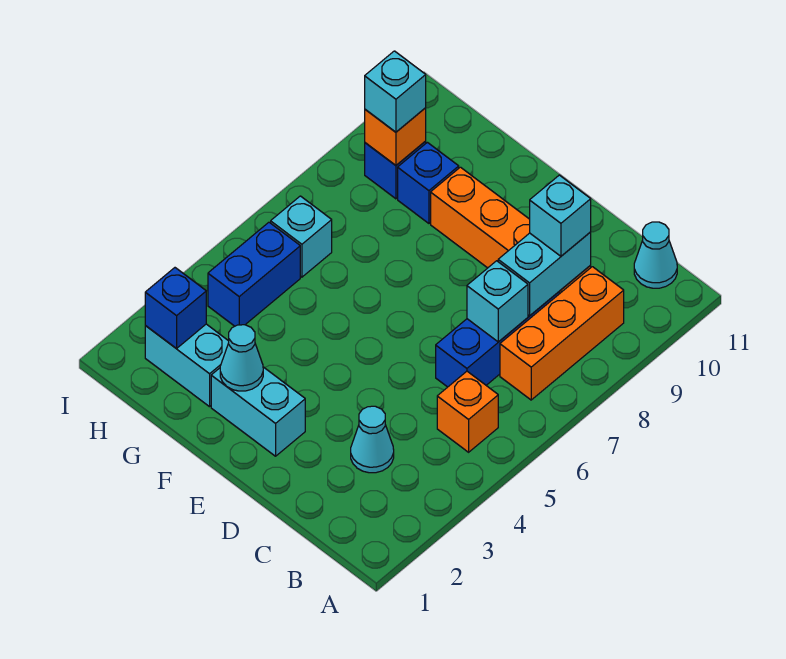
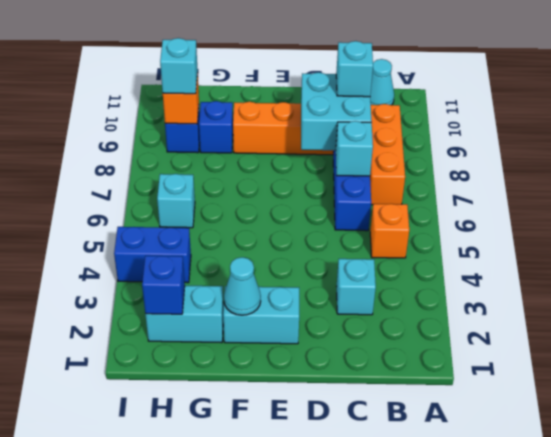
cyan 1x1 cone [351,406,394,473] -> cyan 1x1 brick [337,259,376,315]
cyan 1x2 brick [498,232,591,316] -> cyan 2x2 brick [301,72,371,150]
blue 1x2 brick [208,222,300,326] -> blue 1x2 brick turned to [114,227,191,283]

